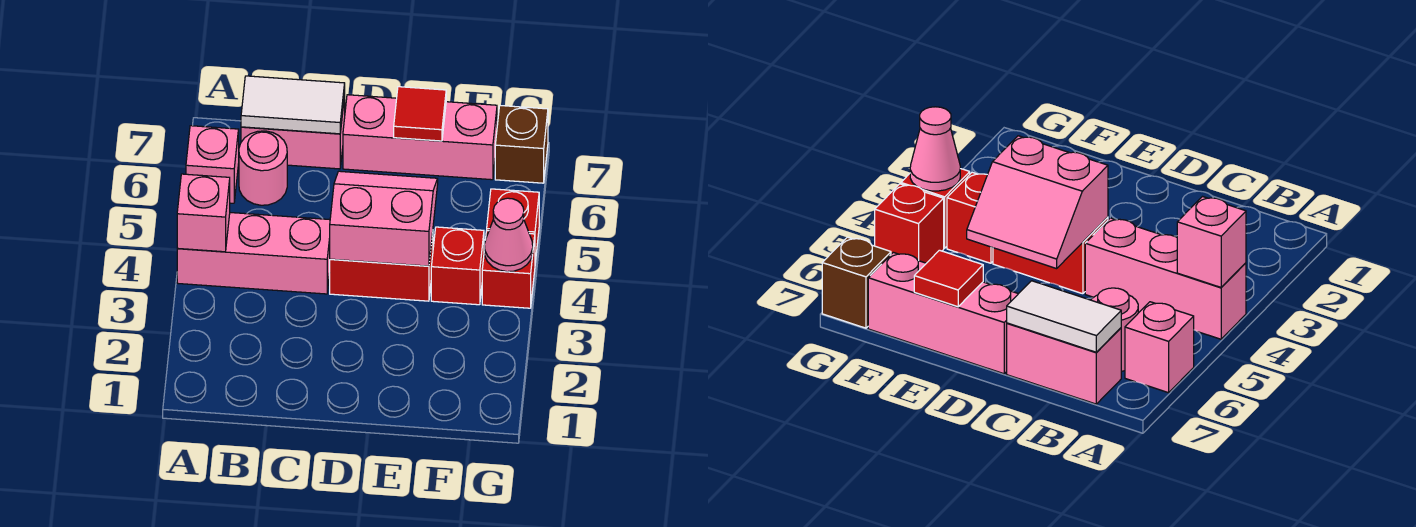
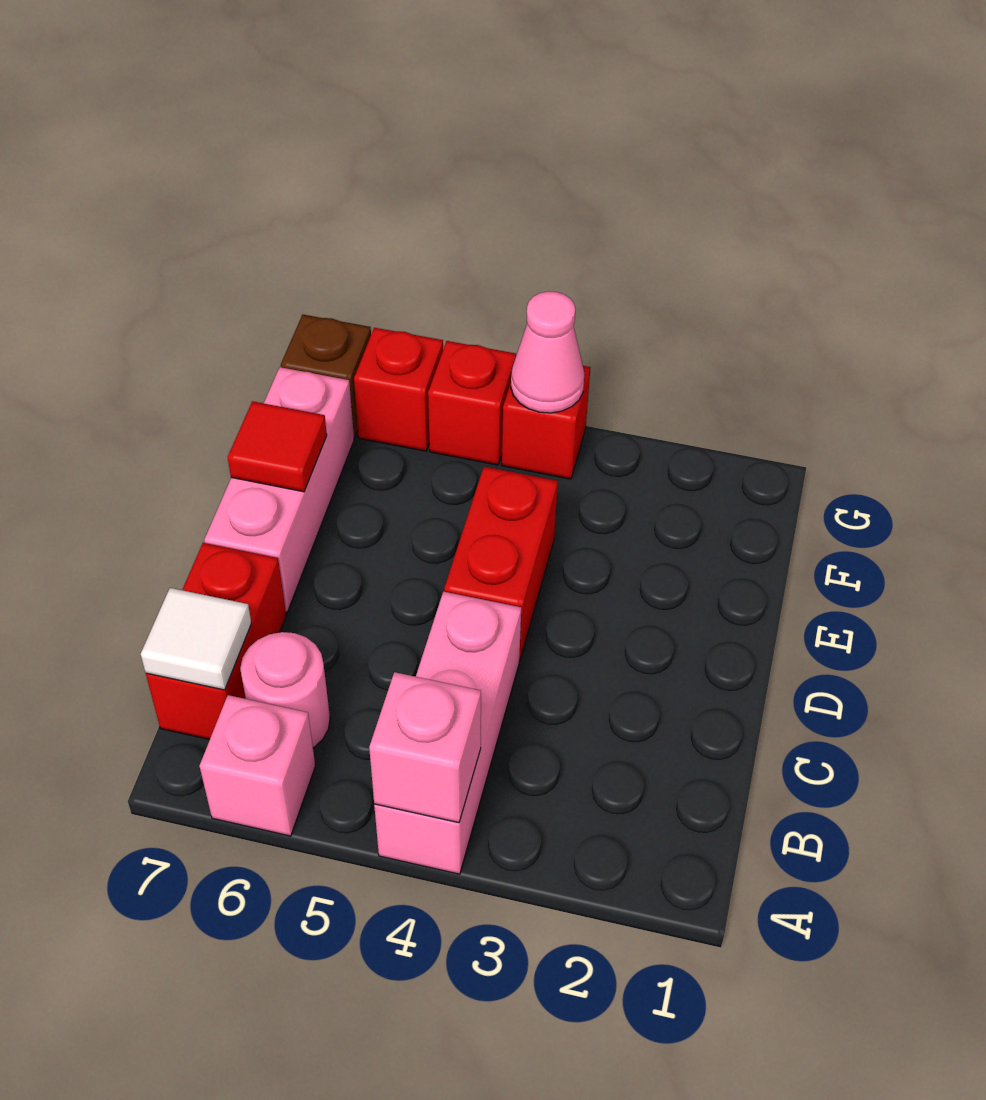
pink 1x2 brick [241,95,345,169] -> red 1x2 brick [146,543,286,739]
white 1x2 tile [241,76,345,134] -> white 1x1 tile [141,588,251,690]
pink 2x2 slope [330,171,438,266] -> none
red 1x1 brick [431,227,484,305] -> red 1x1 brick moved to [354,328,443,451]

